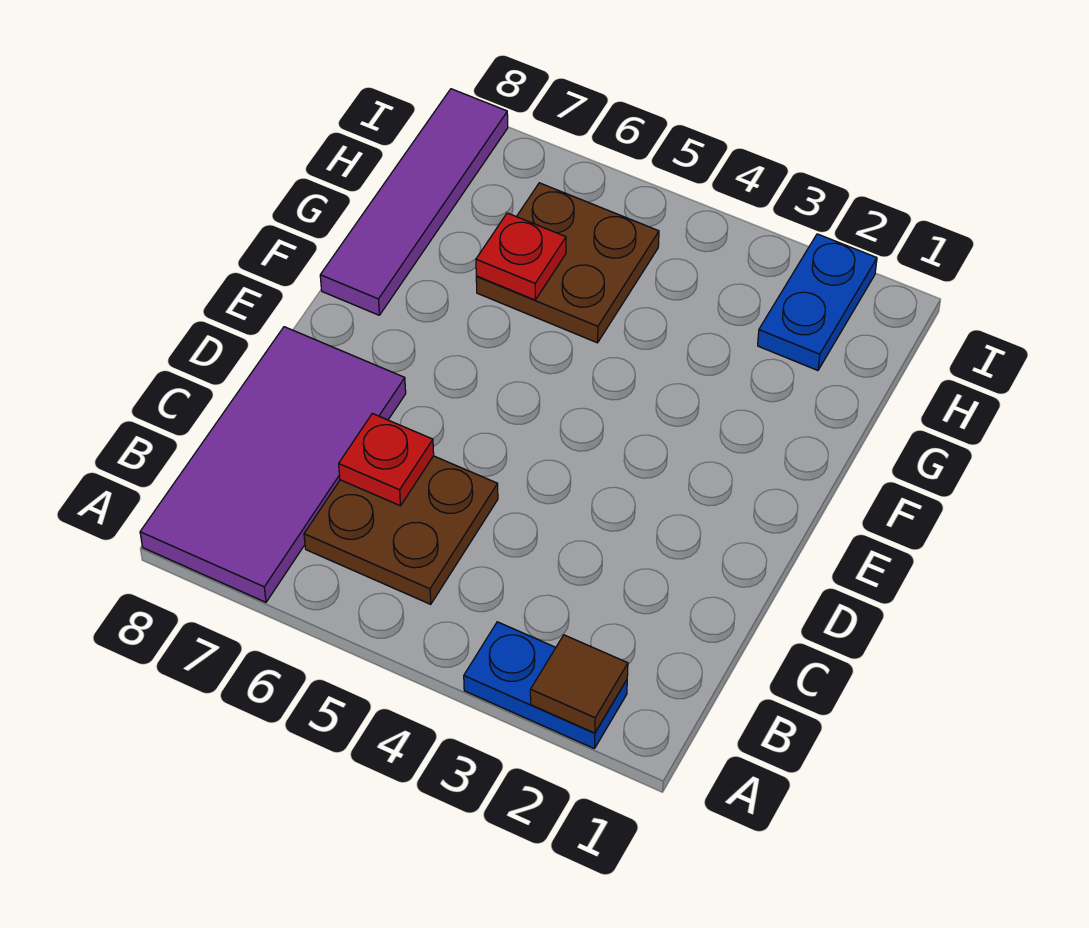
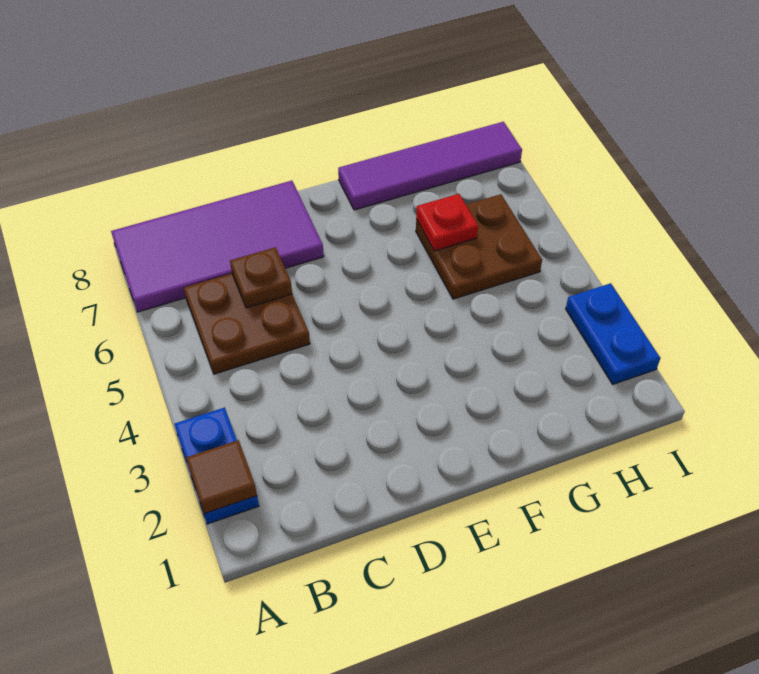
red 1x1 plate [339,413,434,506] -> brown 1x1 plate [230,247,292,308]
blue 1x2 plate [758,234,877,370] -> blue 1x2 plate turned to [566,283,660,384]

